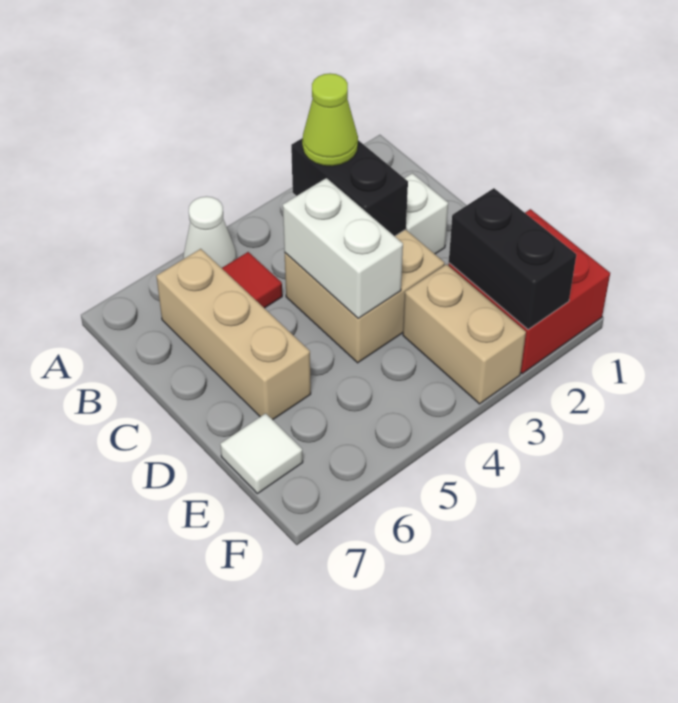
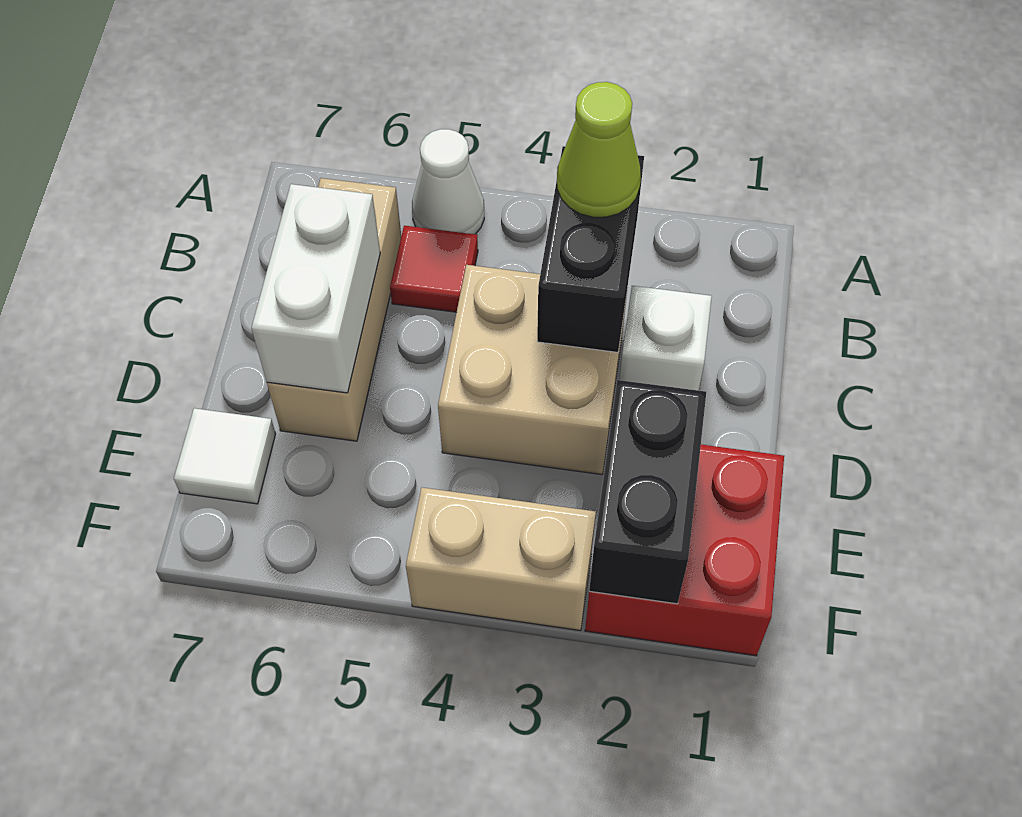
white 1x2 brick [283,178,403,319] -> white 1x2 brick moved to [251,184,380,393]
tan 1x2 brick [403,264,526,404] -> tan 1x2 brick turned to [406,488,596,631]

